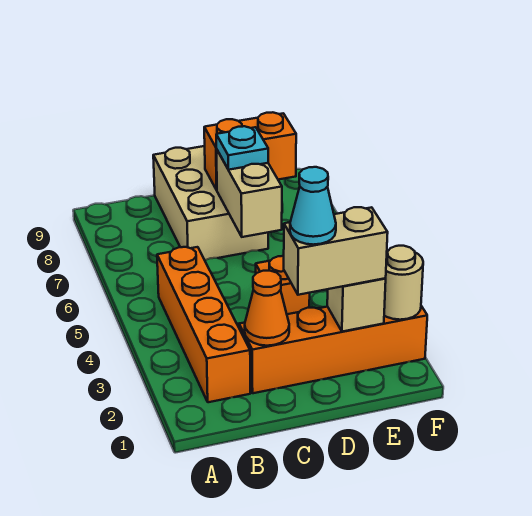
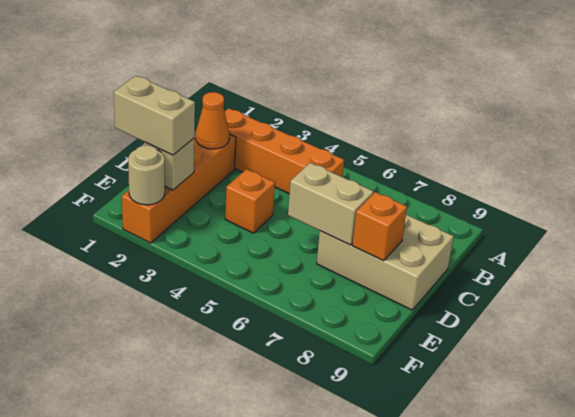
tan 1x2 brick [284,207,388,295] -> tan 1x2 brick turned to [114,76,195,155]
cyan 1x1 cone [290,167,336,245] -> none
cyan 1x1 plate [216,126,268,170] -> none
orange 1x2 brick [204,112,296,190] -> orange 1x1 brick [352,192,407,261]

